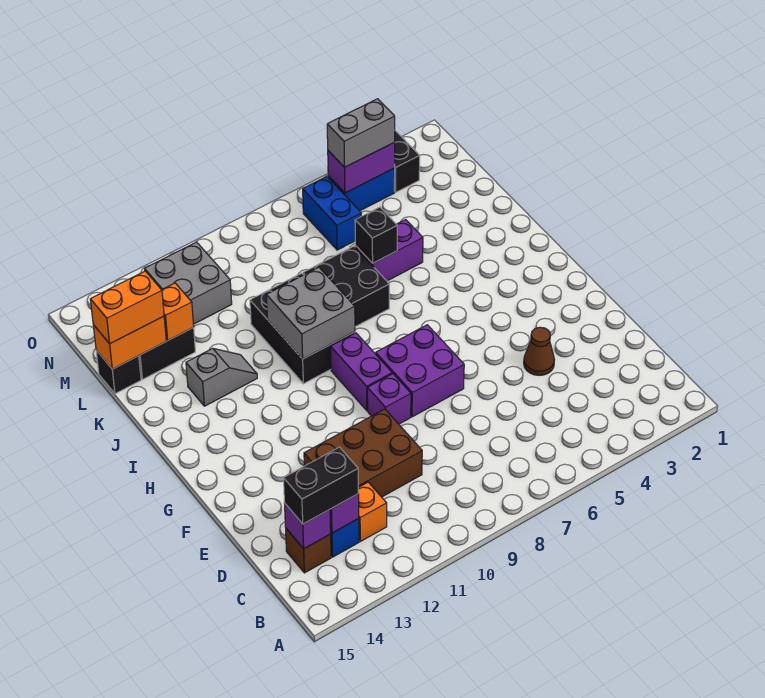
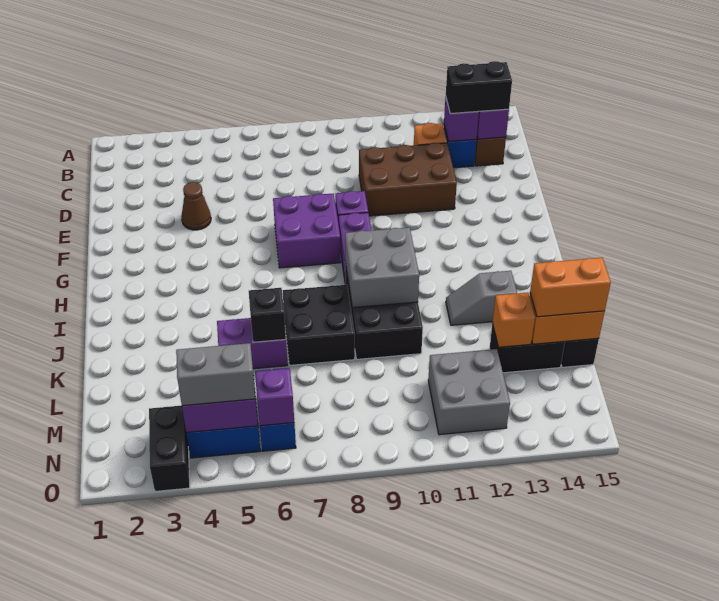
none -> purple 1x1 brick [255,368,294,426]

